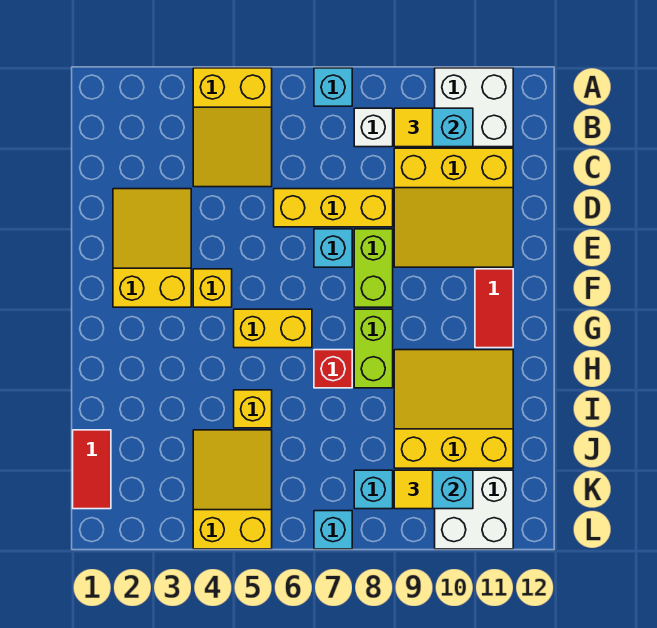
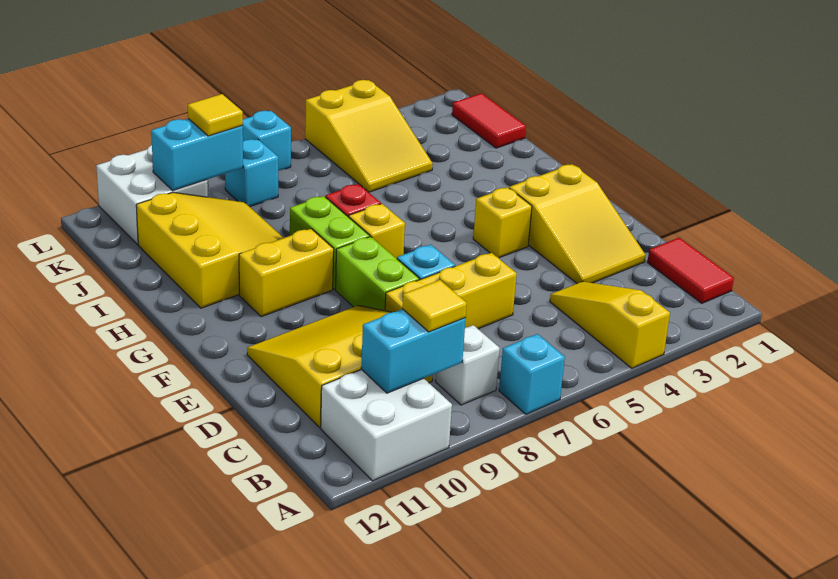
yellow 2x3 slope [193,68,272,187] -> yellow 1x3 slope [550,282,670,368]
red 1x2 tile [475,269,513,348] -> red 1x2 tile moved to [647,238,734,303]
yellow 1x2 brick [234,309,312,348] -> yellow 1x2 brick moved to [239,229,334,317]
yellow 3x3 slope [394,350,513,468] -> yellow 3x3 slope turned to [136,192,283,308]
yellow 1x1 brick [234,390,272,428] -> yellow 1x1 brick moved to [349,204,405,259]

